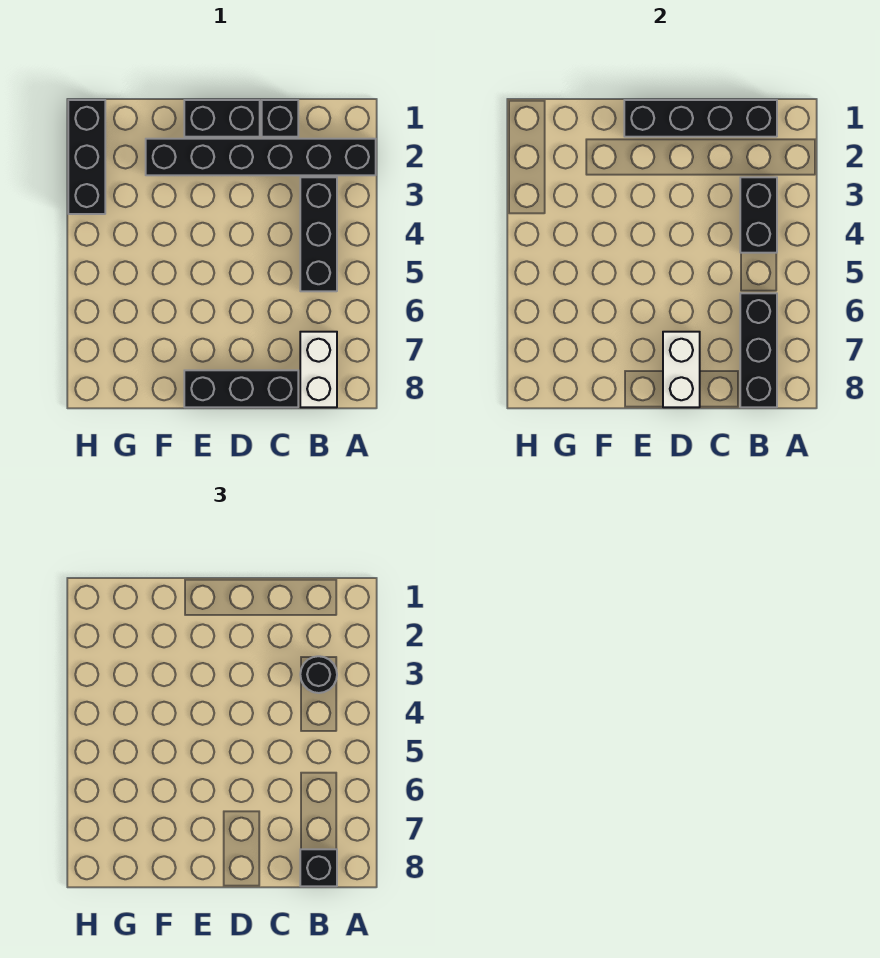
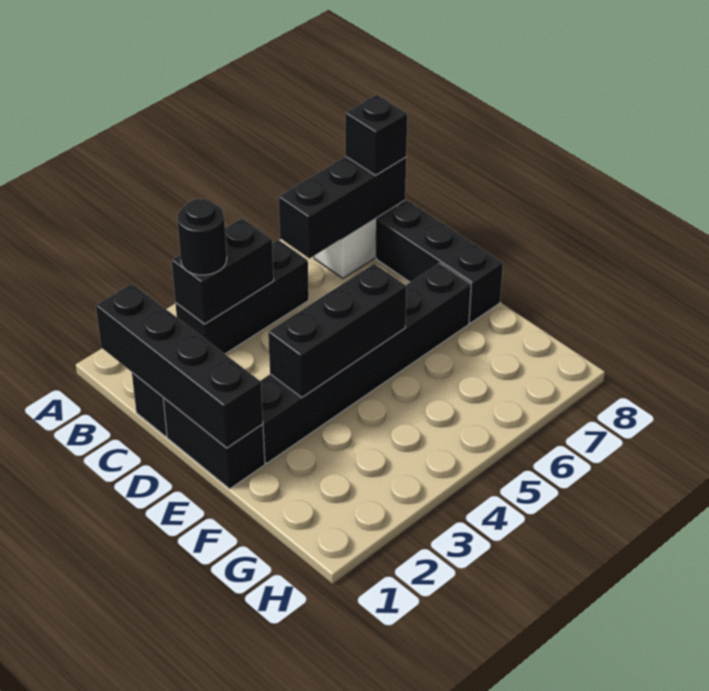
black 1x6 brick [146,139,376,175] -> black 1x6 brick turned to [261,263,471,463]
white 1x2 brick [663,332,700,407] -> none
black 1x3 brick [68,100,105,214] -> black 1x3 brick moved to [268,264,406,397]

